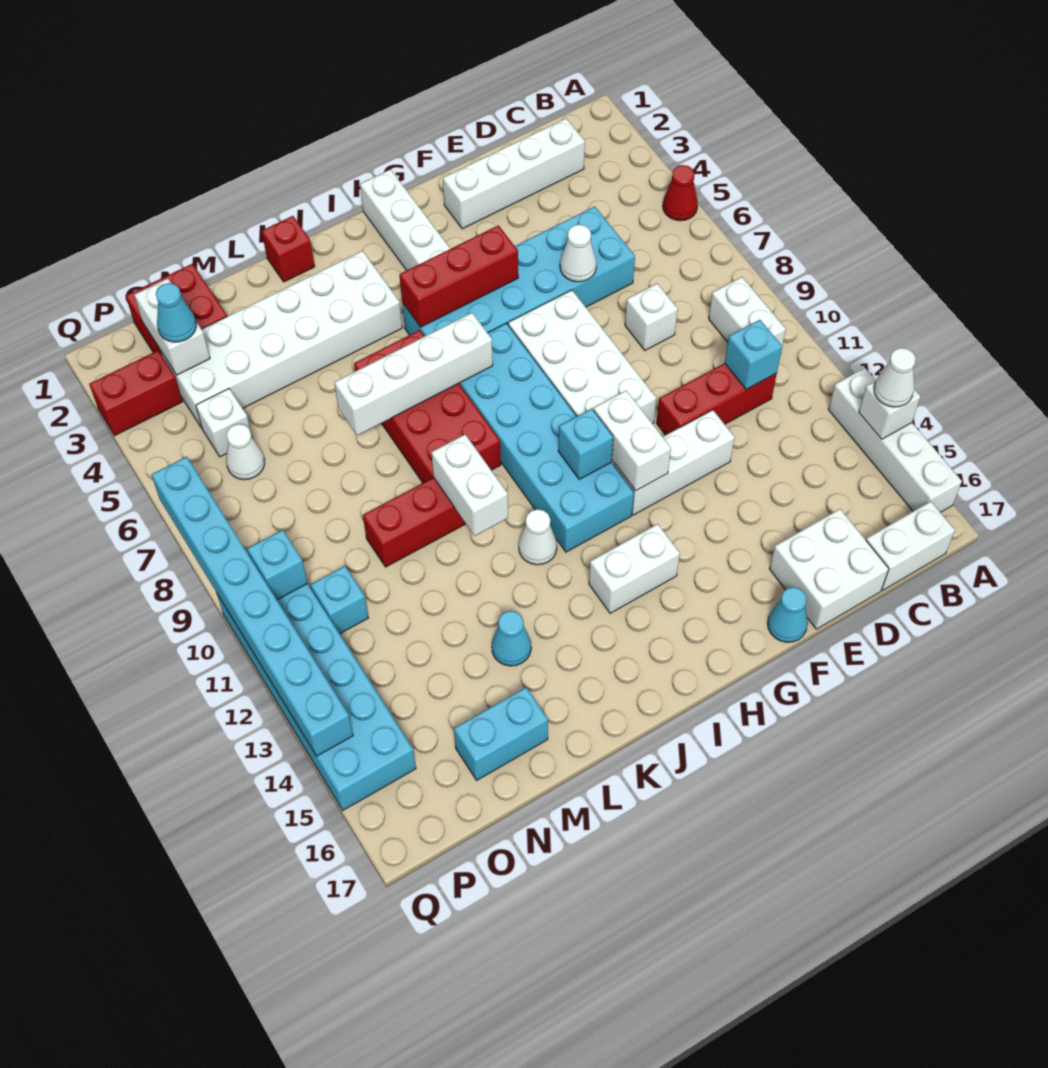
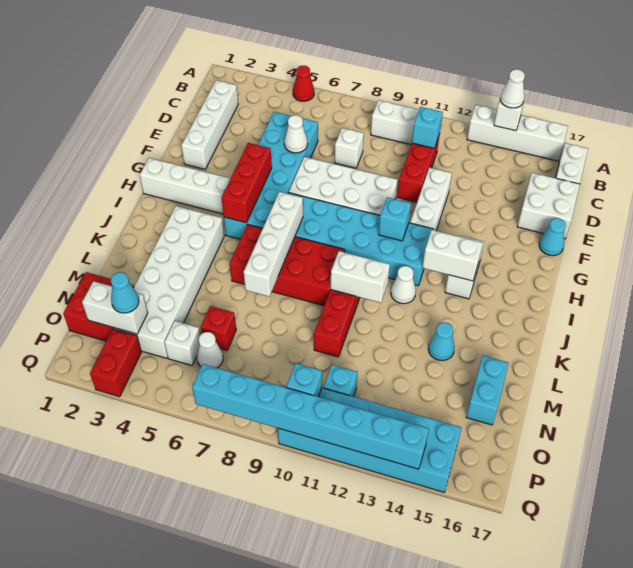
white 1x2 brick [594,390,671,491] -> white 1x2 brick moved to [422,230,483,281]
red 1x1 brick [262,216,315,282] -> red 1x1 brick moved to [201,306,236,350]

